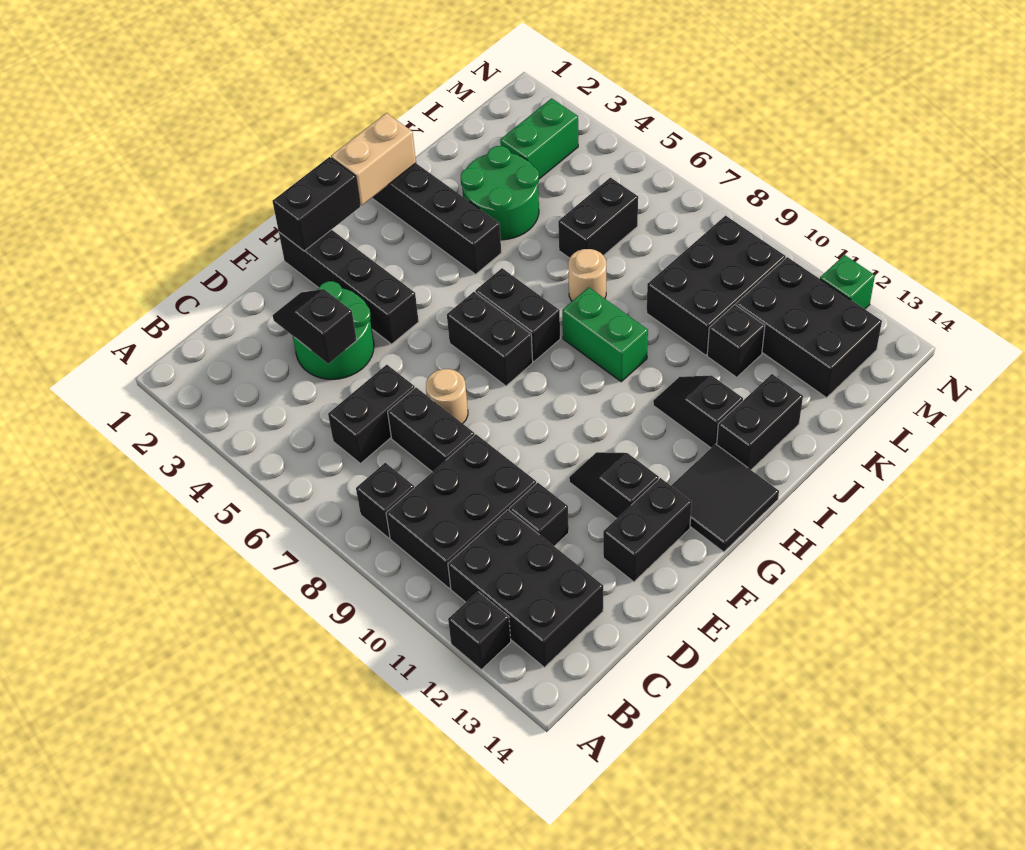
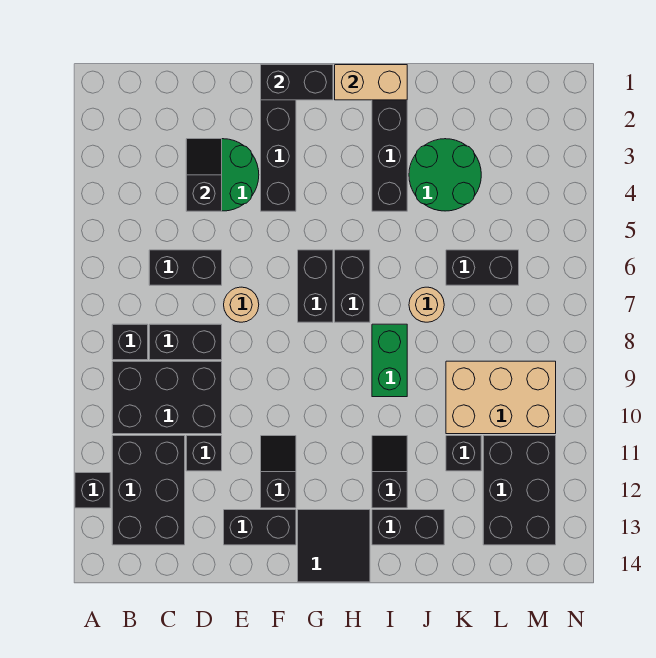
black 1x2 brick [388,388,475,472] -> black 1x2 brick turned to [149,324,222,360]
black 2x3 brick [647,216,786,355] -> tan 2x3 brick [446,361,556,434]
green 1x2 brick [500,98,578,179] -> none
green 1x1 brick [820,255,875,309] -> none

